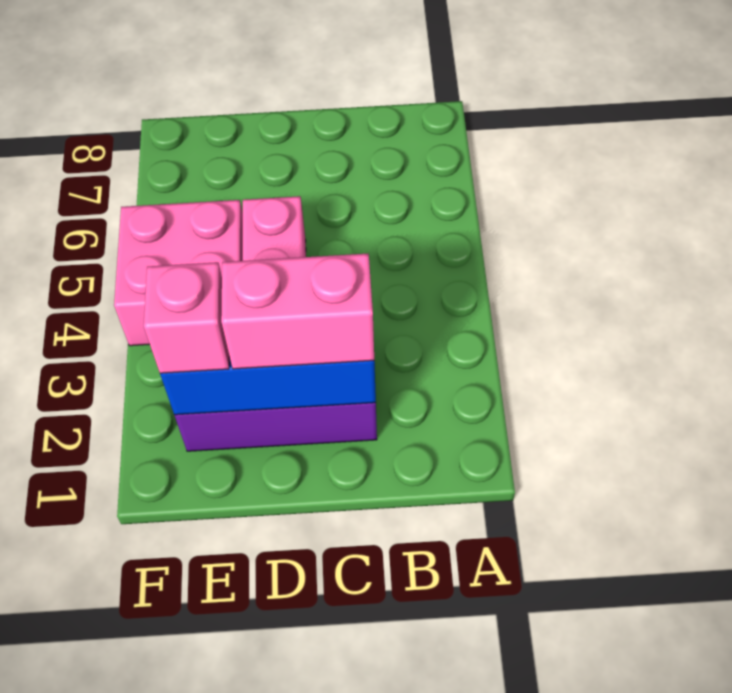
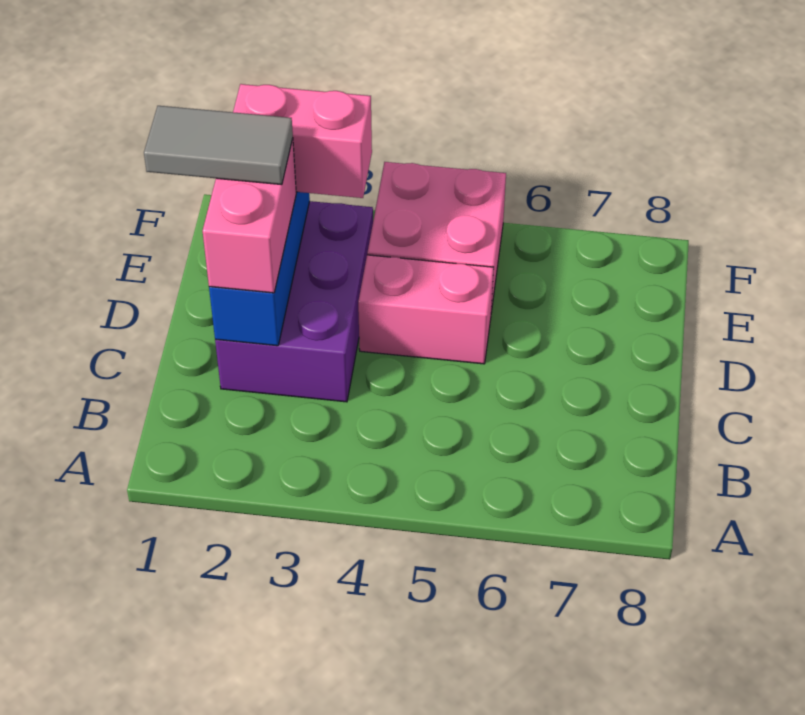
none -> grey 1x2 tile [144,106,293,185]
pink 1x1 brick [144,262,229,373] -> pink 1x2 brick [233,84,372,198]

